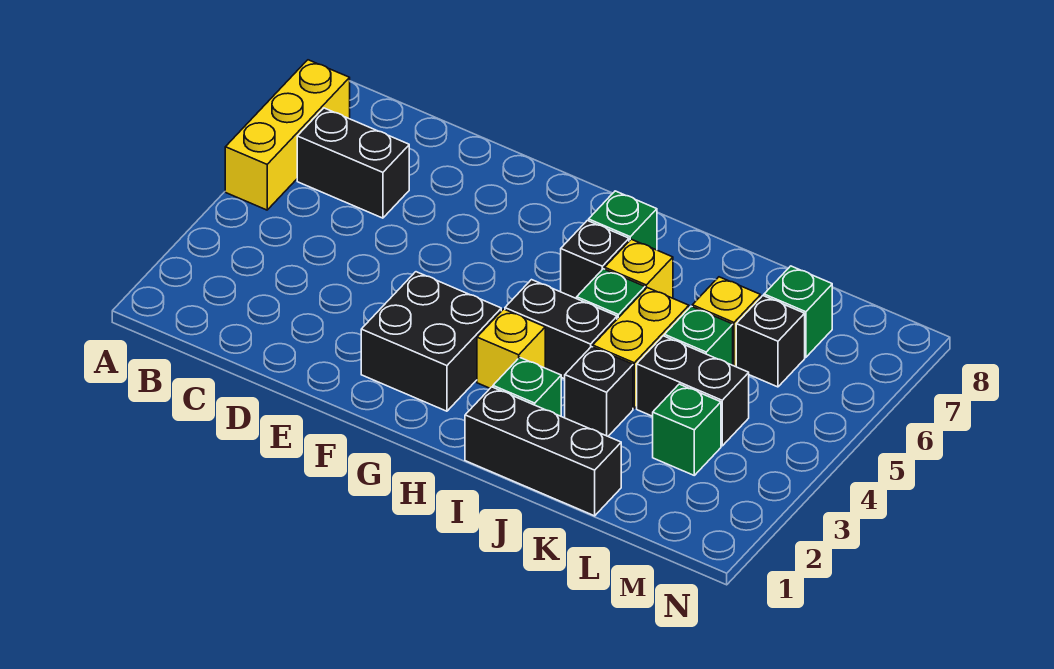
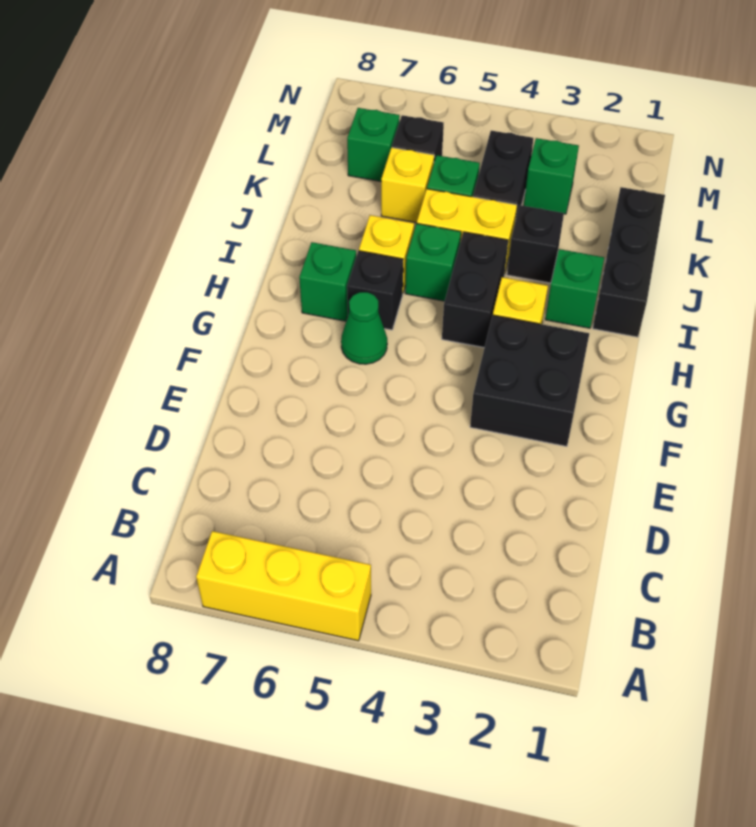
black 1x2 brick [297,108,409,218] -> none
none -> green 1x1 cone [341,292,387,364]

